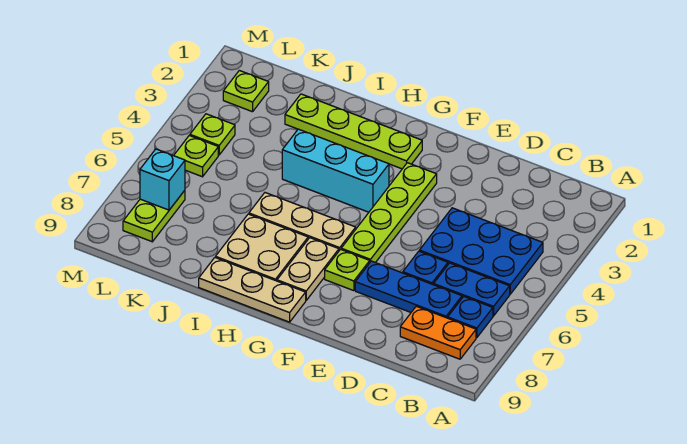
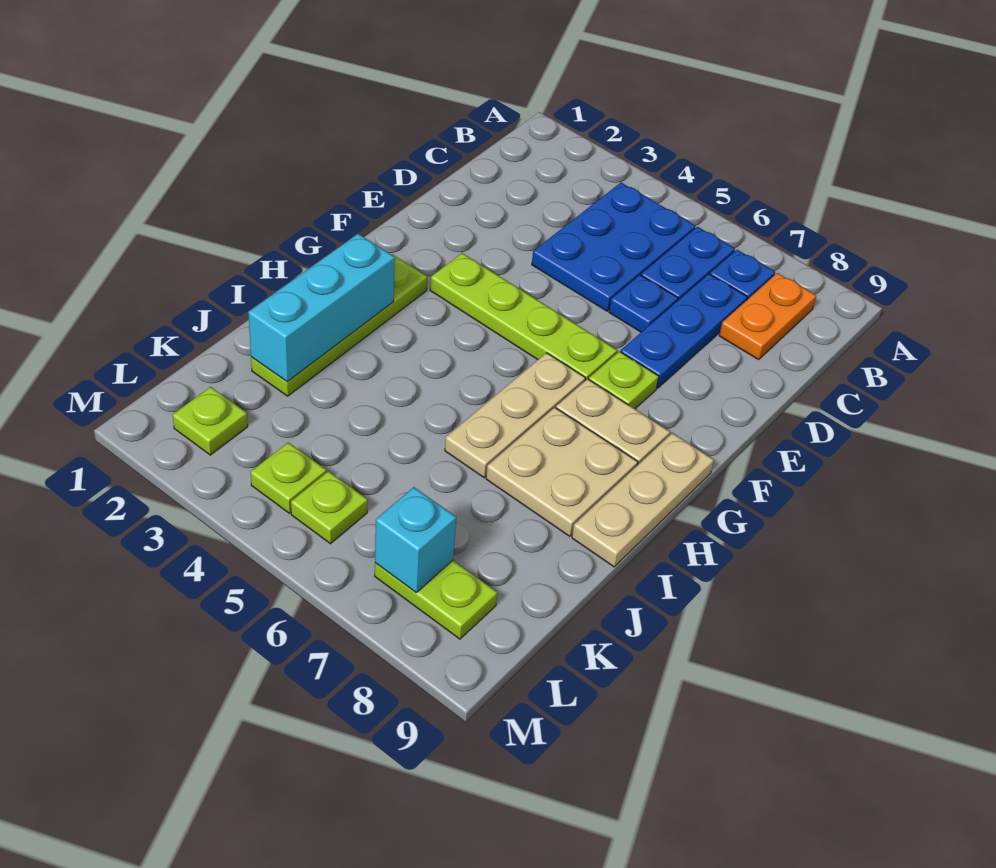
cyan 1x3 brick [282,129,389,212] -> cyan 1x3 brick moved to [248,234,395,382]

